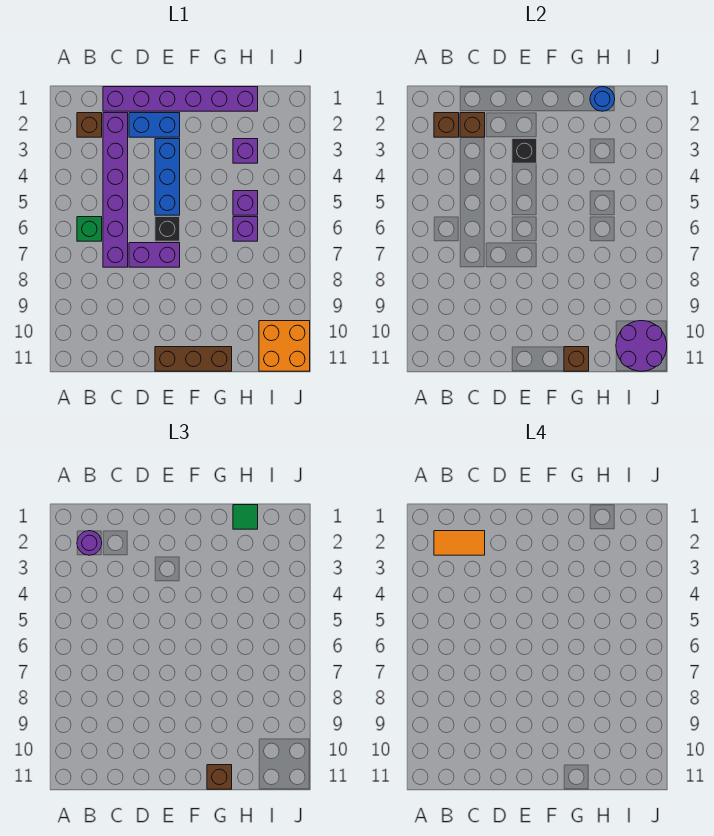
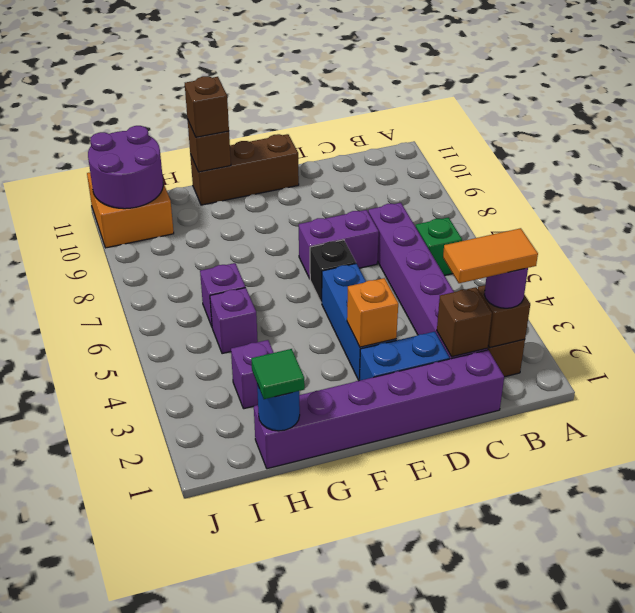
black 1x1 brick [512,139,537,163] -> orange 1x1 brick [347,278,398,347]

